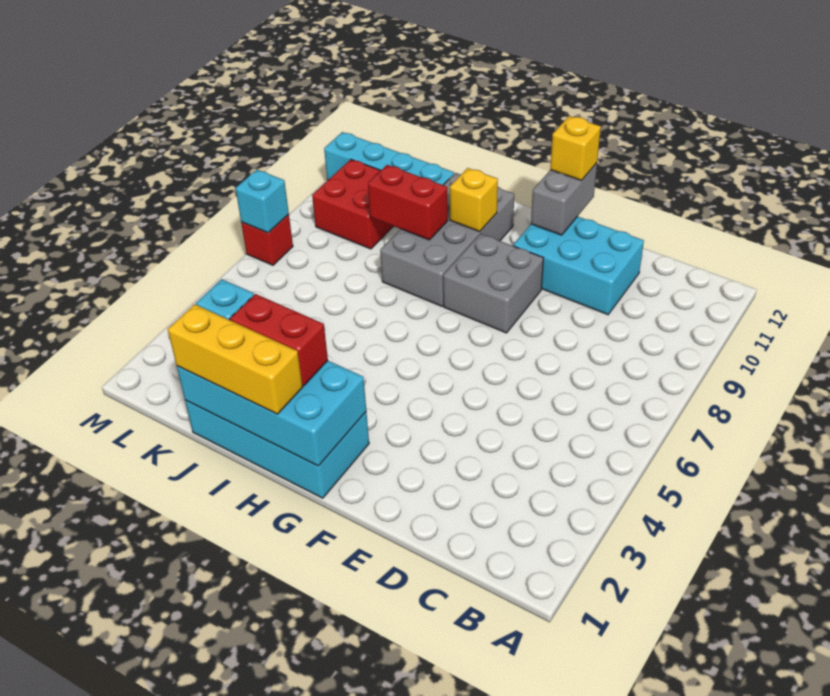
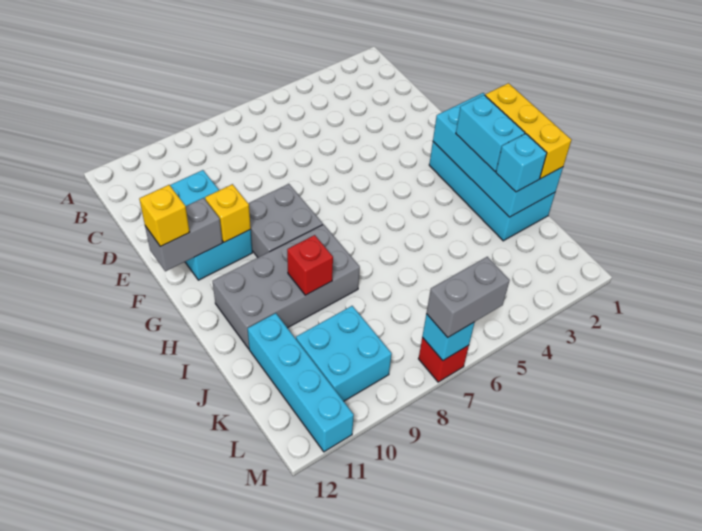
red 1x2 brick [230,294,328,386] -> cyan 1x2 brick [456,95,525,171]
yellow 1x1 brick [450,168,498,232] -> yellow 1x1 brick moved to [205,184,251,242]
red 1x2 brick [368,165,448,240] -> red 1x1 brick [287,235,333,295]
red 2x2 brick [312,159,393,249] -> cyan 2x2 brick [296,306,392,401]
none -> grey 1x2 brick [426,257,510,338]

